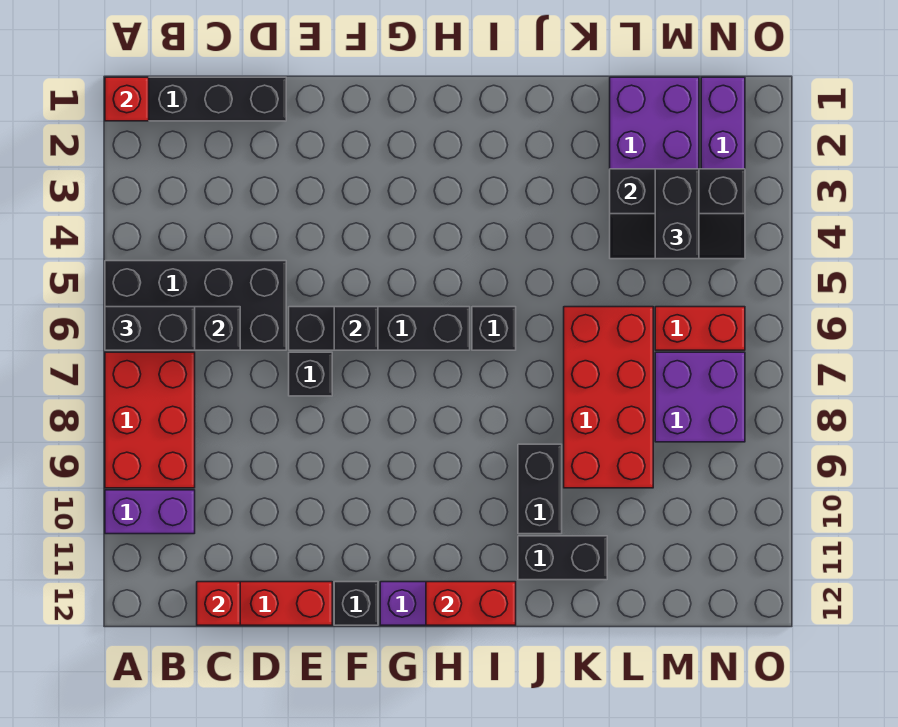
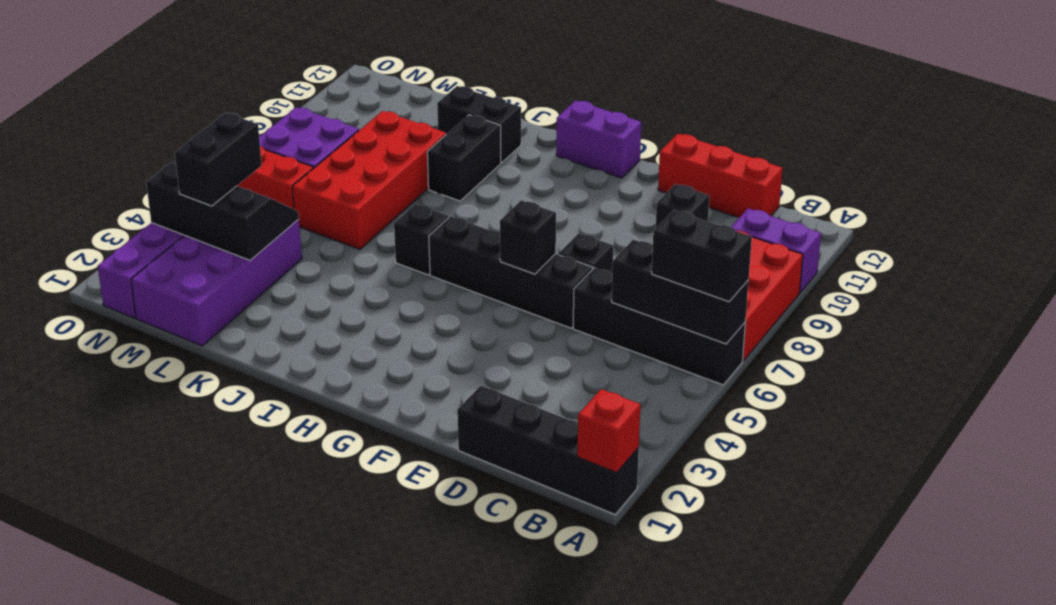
black 2x4 brick [105,261,286,350] -> black 1x4 brick [573,268,745,385]
red 1x1 brick [197,582,240,625] -> none
black 1x1 brick [334,582,378,625] -> black 1x1 brick moved to [656,184,709,228]
red 1x2 brick [426,582,516,625] -> none

